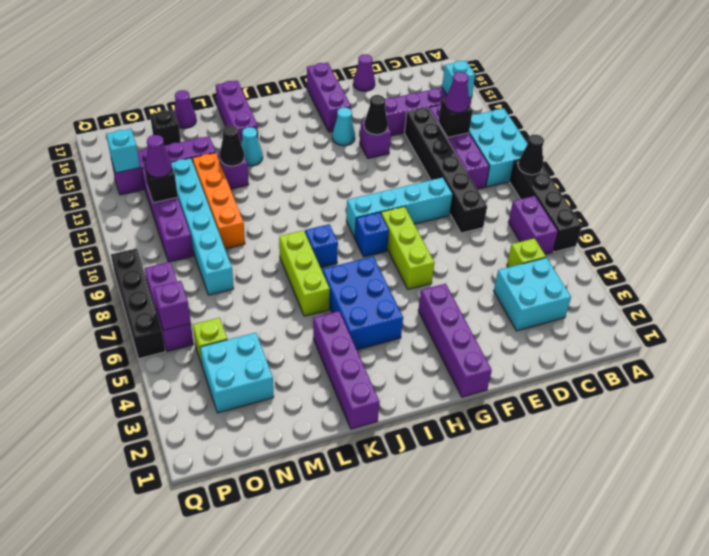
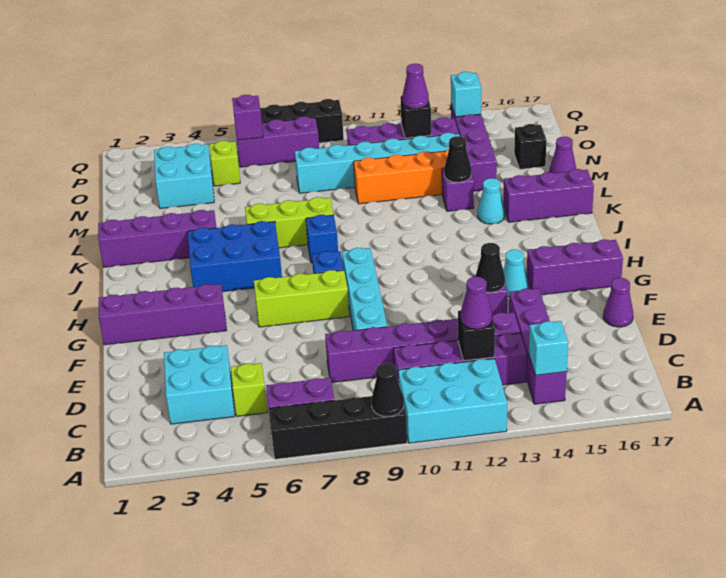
black 1x6 brick [405,108,487,233] -> purple 1x6 brick [325,312,520,382]

